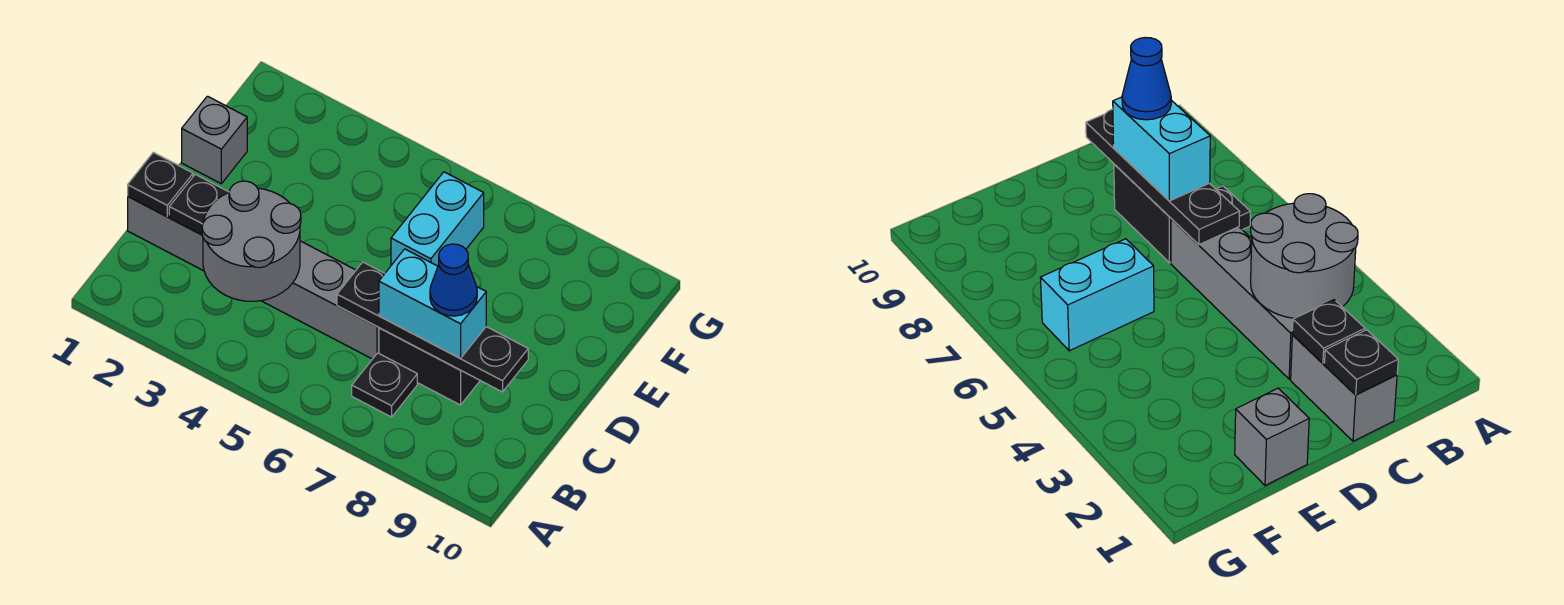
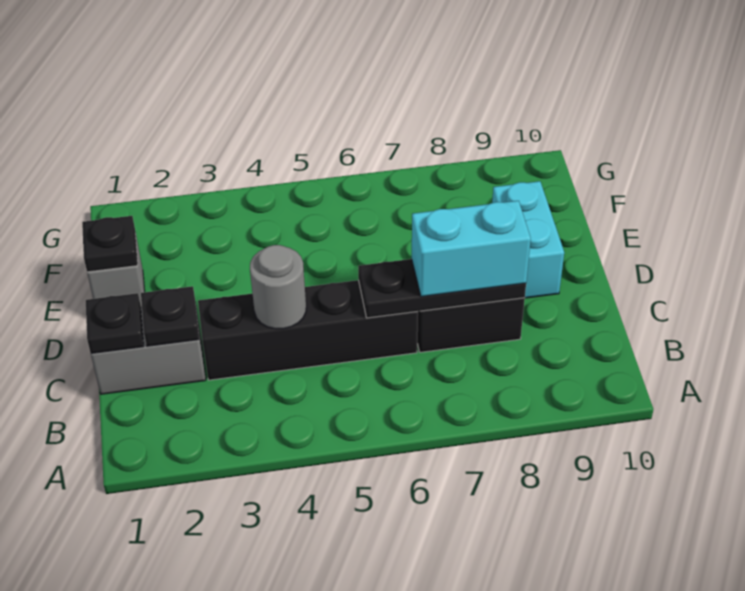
grey 2x2 round brick [202,181,301,301] -> grey 1x1 round brick [250,245,306,329]
black 1x1 plate [352,353,417,417] -> black 1x1 plate moved to [82,216,138,272]
grey 1x4 brick [262,241,379,359] -> black 1x4 brick [198,280,418,380]
black 1x4 plate [337,262,528,392] -> black 1x3 plate [358,259,526,318]
blue 1x1 cone [430,244,477,316] -> none
cyan 1x2 brick [391,172,484,266] -> cyan 1x2 brick moved to [492,181,564,298]

